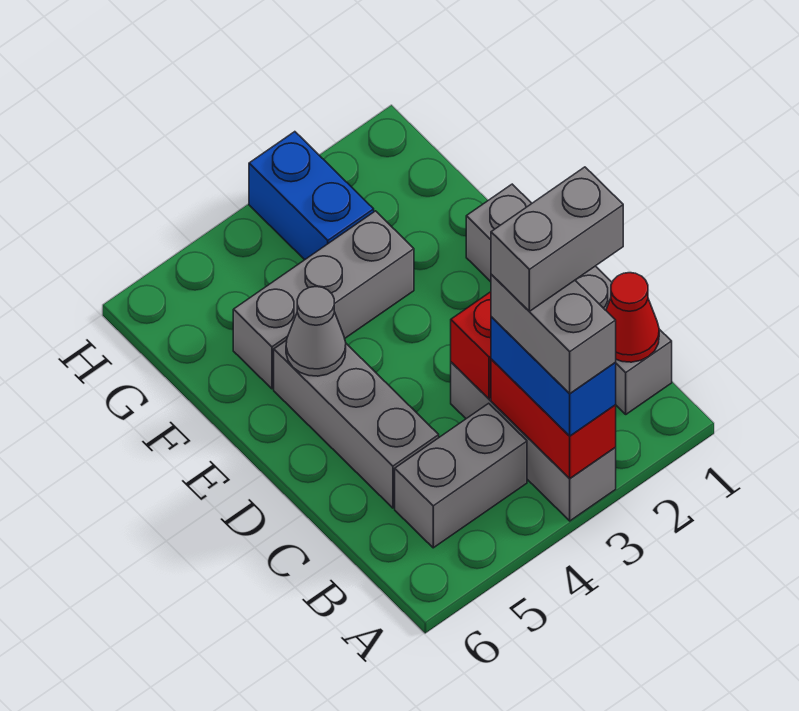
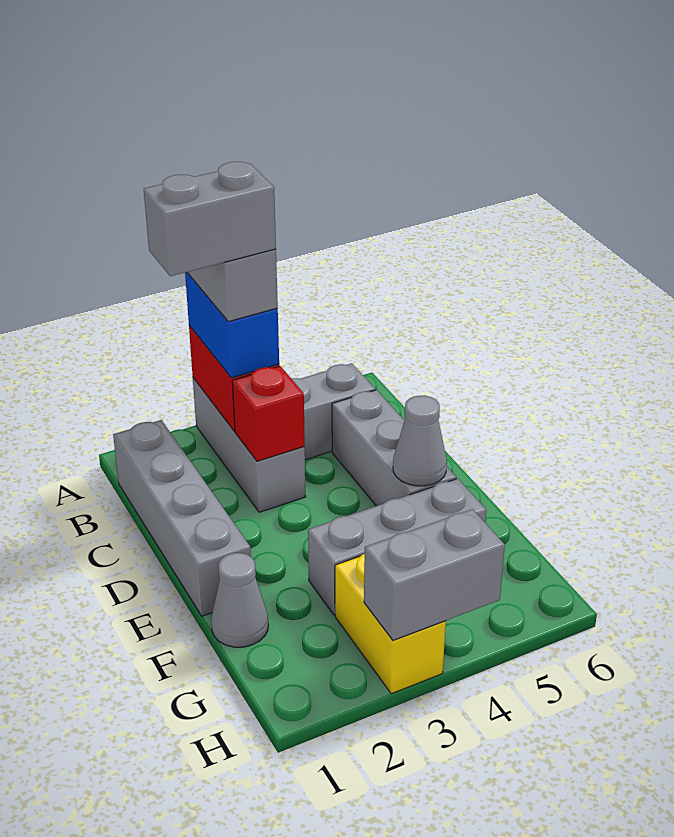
red 1x1 cone [606,273,659,362] -> none
none -> grey 1x1 cone [211,553,268,647]
blue 1x2 brick [249,132,374,260] -> yellow 1x2 brick [335,554,446,694]
none -> grey 1x2 brick [364,509,505,640]

